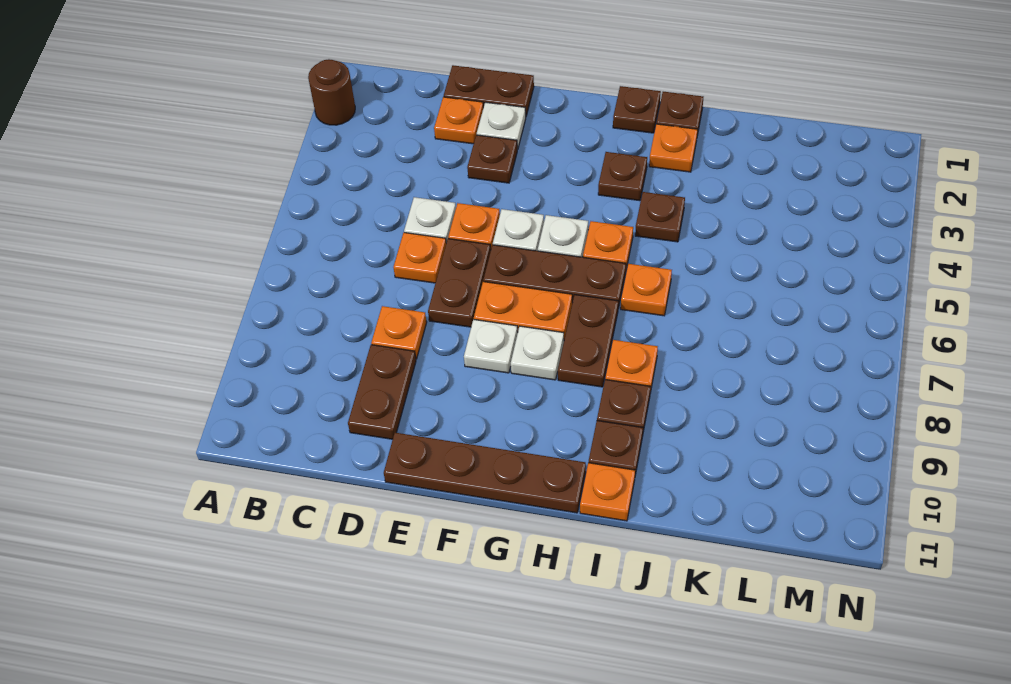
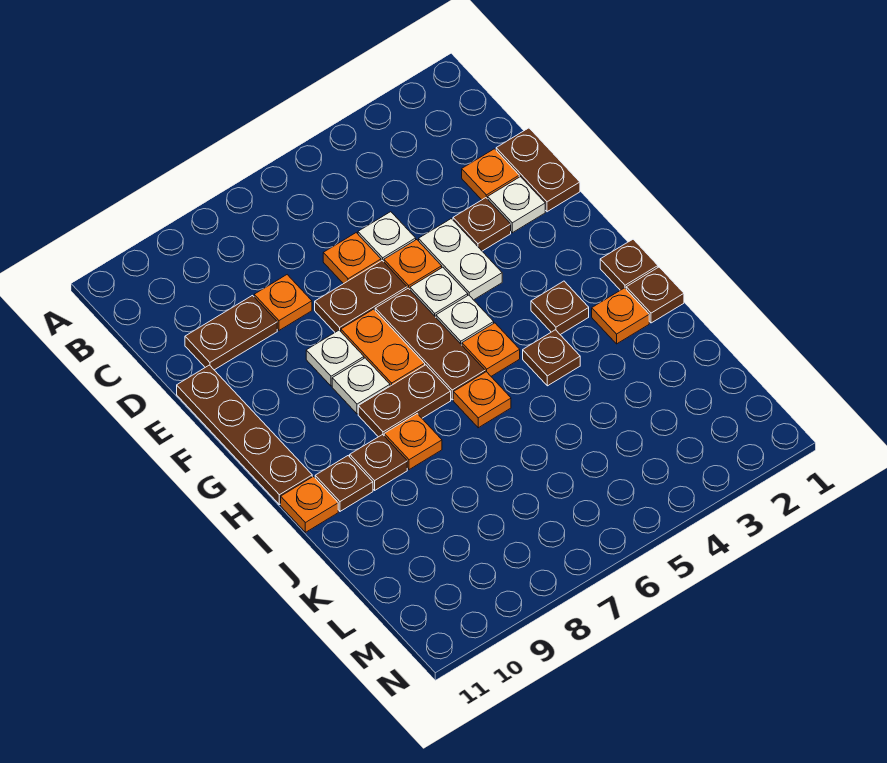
brown 1x1 round brick [308,59,355,125] -> none
none -> white 1x2 plate [419,219,502,300]

